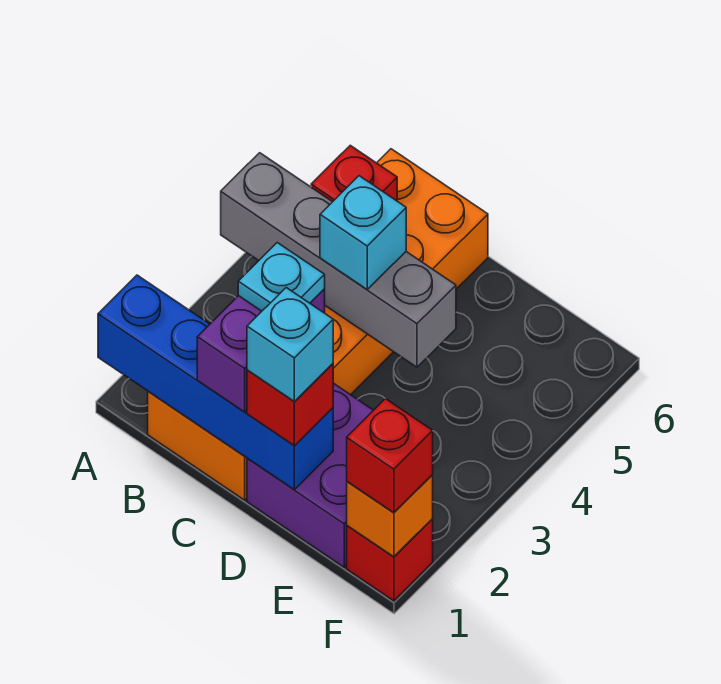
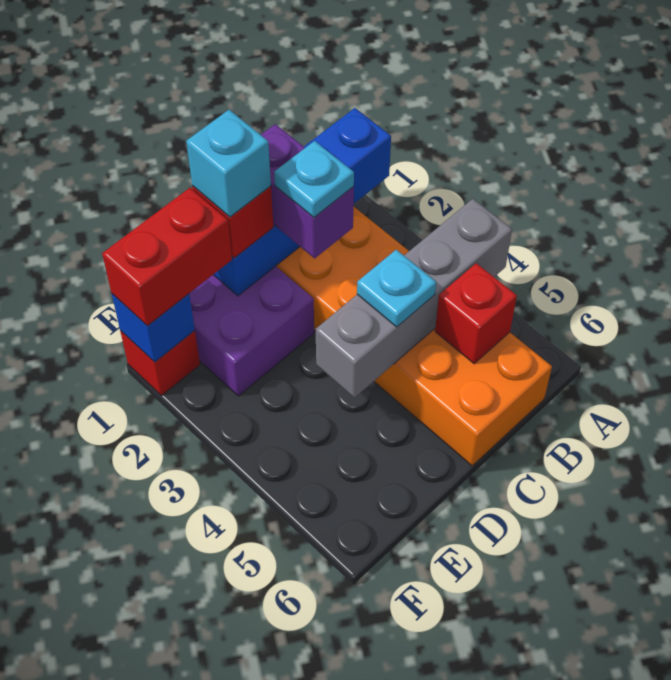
cyan 1x1 brick [320,176,406,289] -> cyan 1x1 plate [357,250,436,327]
orange 1x1 brick [347,474,433,557] -> blue 1x1 brick [112,294,195,362]
red 1x1 brick [347,399,433,513] -> red 1x2 brick [102,188,232,326]

